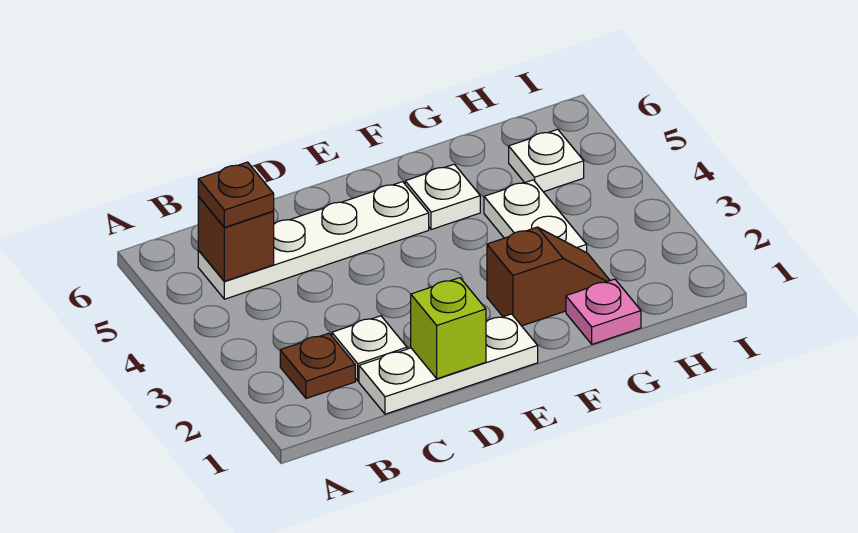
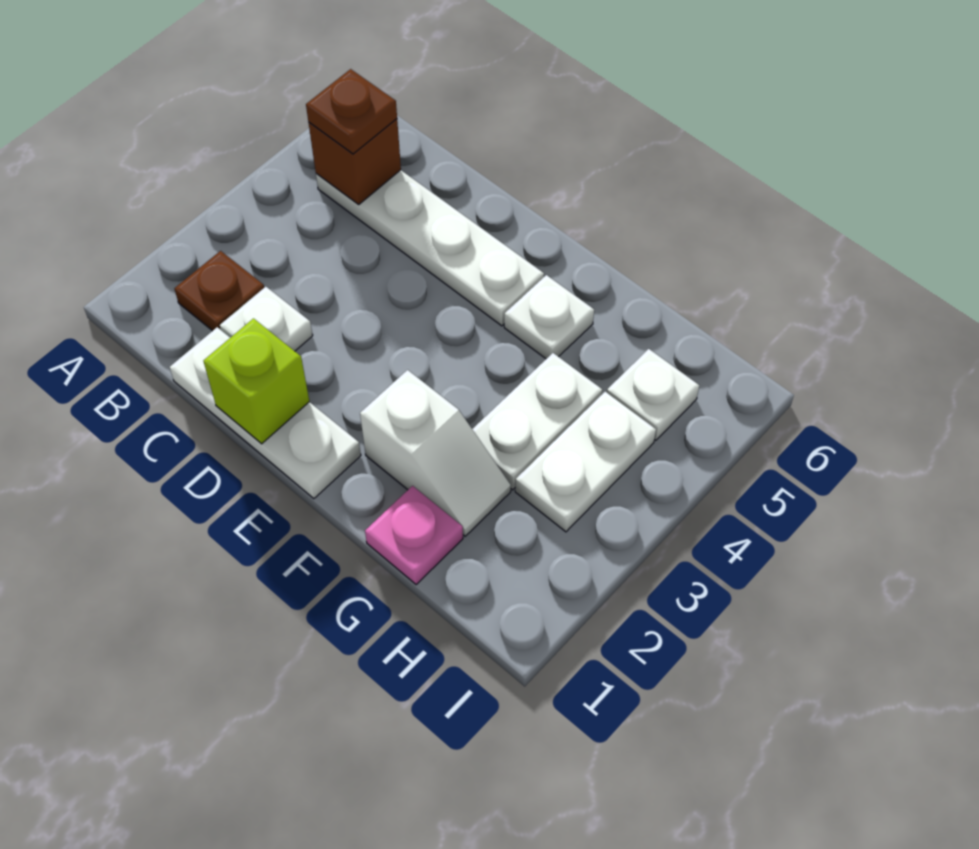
brown 1x2 slope [487,227,610,326] -> white 1x2 slope [360,370,511,536]
none -> white 1x2 plate [515,392,656,532]

